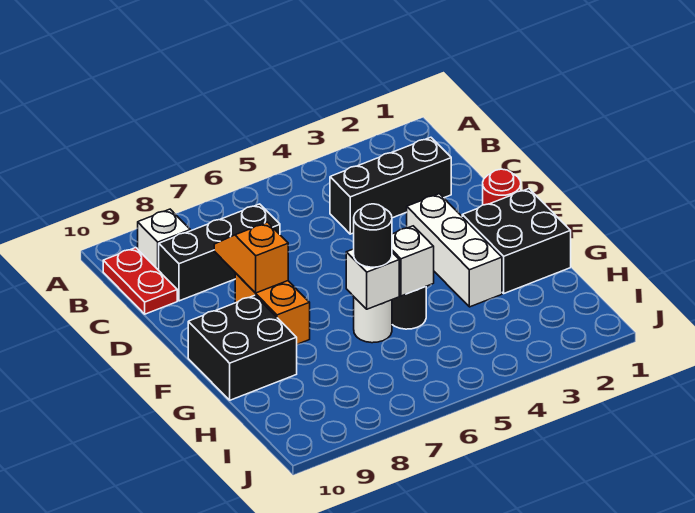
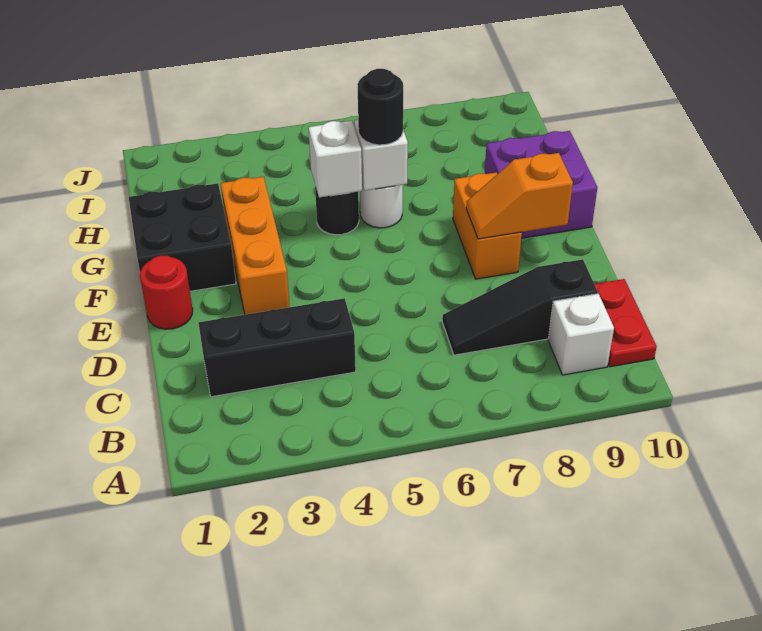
black 1x3 brick [159,204,280,301] -> black 1x3 slope [442,259,598,355]
orange 1x2 slope [214,222,288,293] -> orange 1x2 slope turned to [466,153,573,239]
white 1x3 brick [407,194,502,307] -> orange 1x3 brick [221,177,290,315]
black 2x2 brick [188,295,297,400] -> purple 2x2 brick [485,131,598,238]

